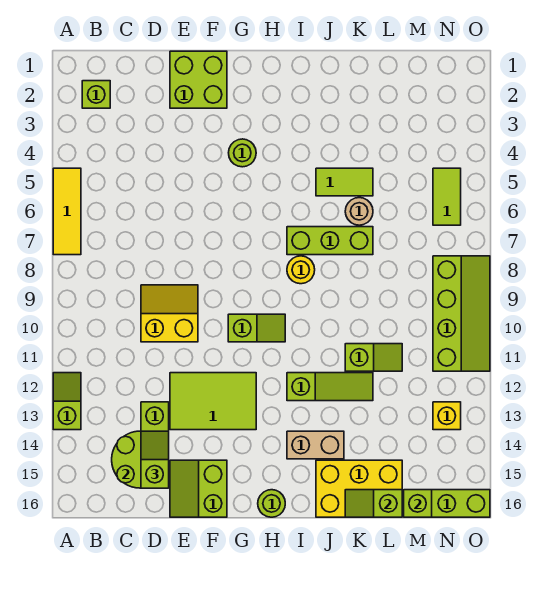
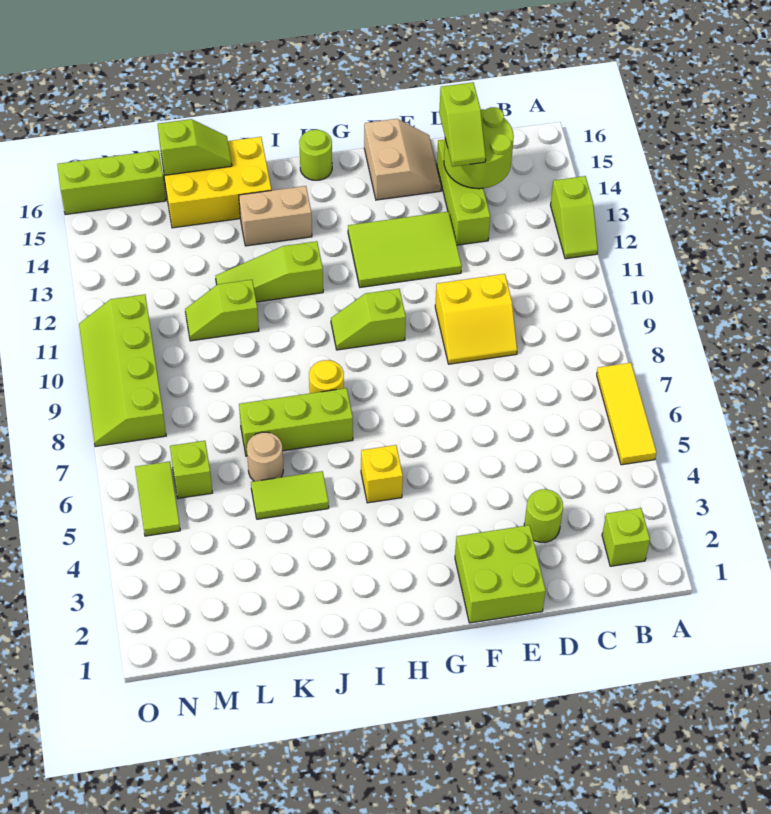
lime 2x2 slope [170,460,227,517] -> tan 2x2 slope [364,119,442,200]
lime 1x1 round brick [229,139,256,167] -> lime 1x1 round brick moved to [524,489,563,542]
lime 1x1 brick [404,490,432,517] -> lime 1x1 brick moved to [170,441,213,498]
yellow 1x1 brick [433,402,461,430] -> yellow 1x1 brick moved to [361,445,403,503]

